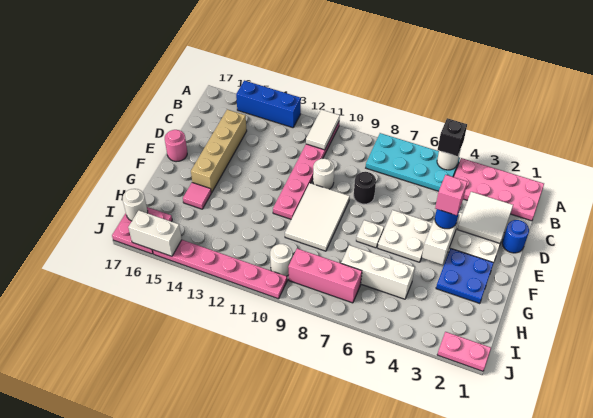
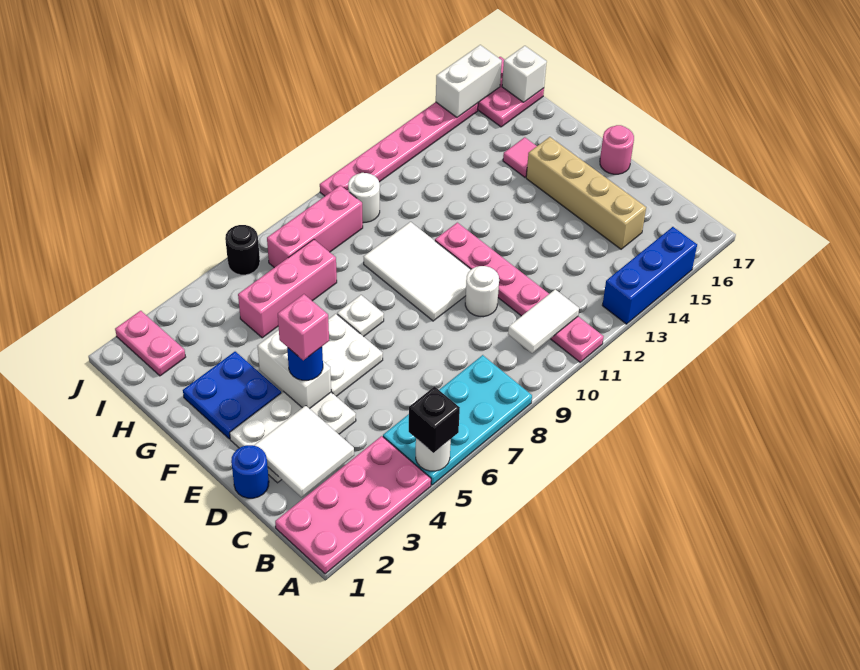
white 1x2 tile [306,110,340,150] -> white 1x2 tile turned to [508,289,579,353]
black 1x1 round brick [354,172,376,204] -> black 1x1 round brick moved to [225,225,260,275]
white 1x3 brick [341,245,415,299] -> pink 1x3 brick [238,239,337,338]
white 1x1 round brick [123,189,148,221] -> white 1x1 brick [502,46,547,102]
pink 1x2 plate [437,332,491,371] -> pink 1x2 plate turned to [115,311,185,376]

